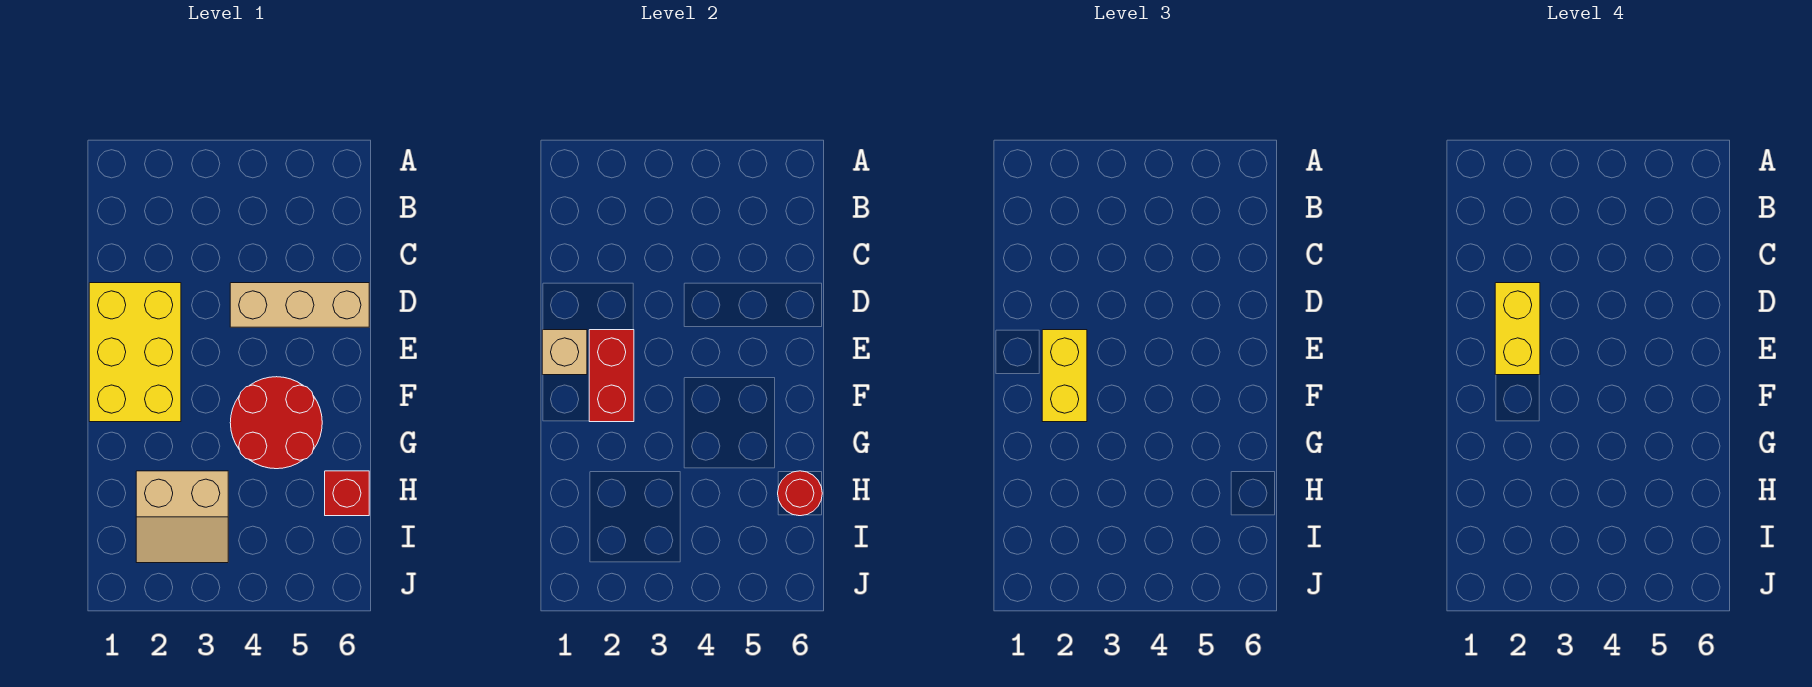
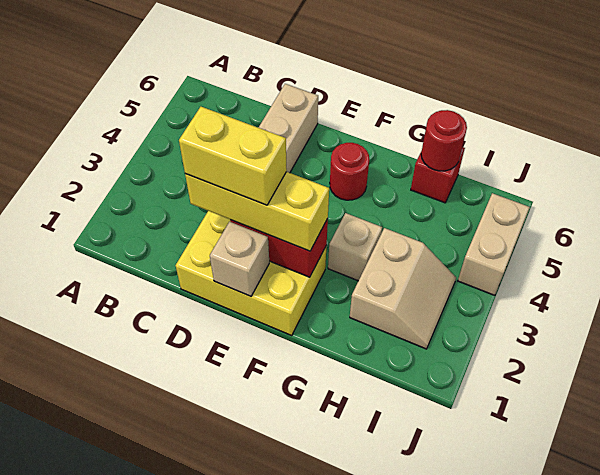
yellow 1x2 brick [1042,330,1087,422] -> yellow 1x3 brick [185,172,329,251]
red 2x2 round brick [230,377,322,469] -> red 1x1 round brick [330,143,369,200]
none -> tan 1x1 brick [328,213,382,281]
none -> tan 1x2 brick [458,193,530,296]

